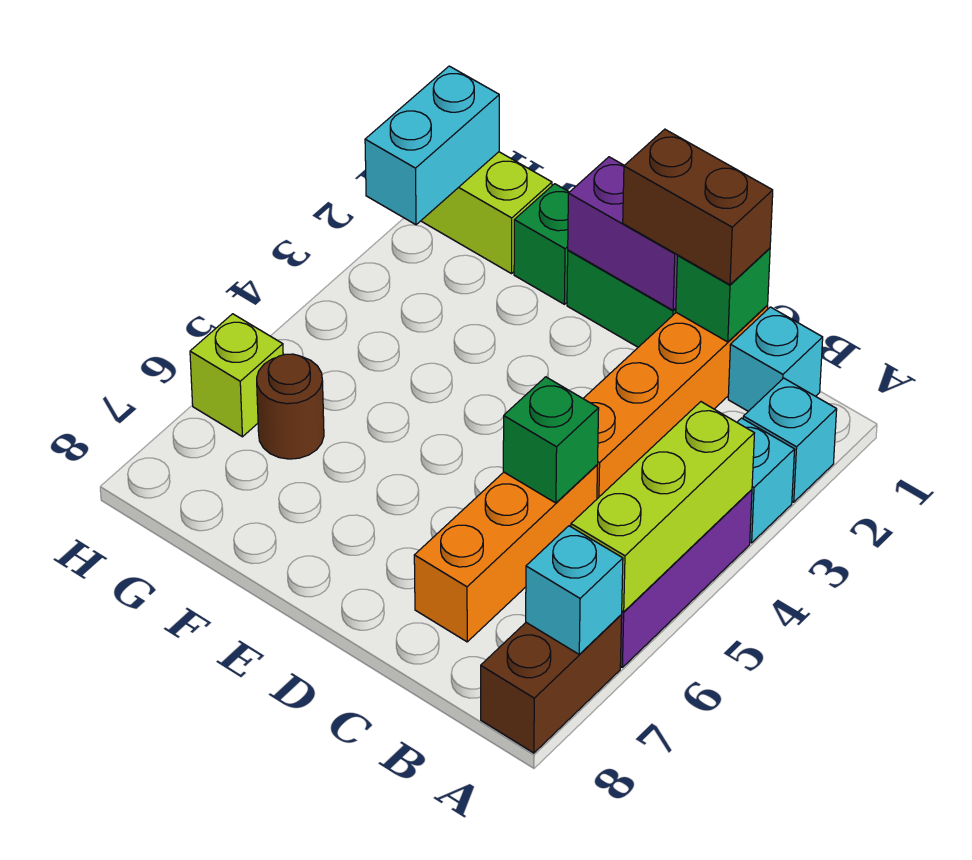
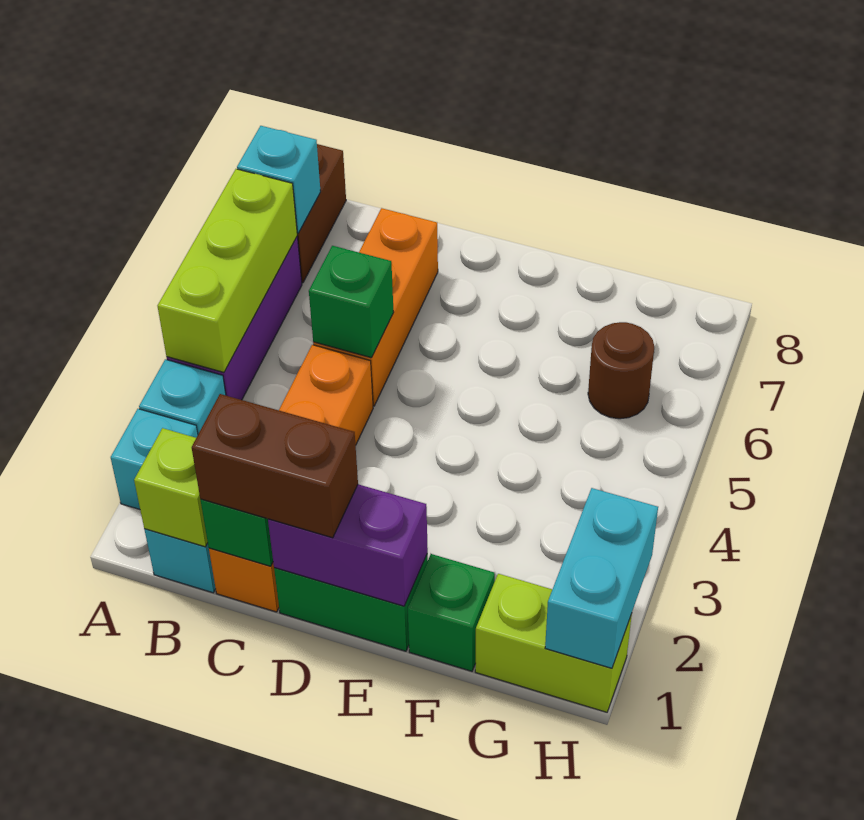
lime 1x1 brick [190,314,283,437] -> lime 1x1 brick moved to [134,428,208,547]

